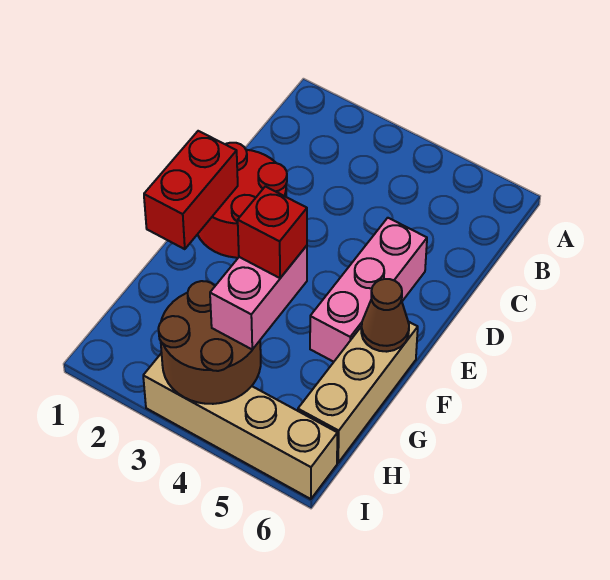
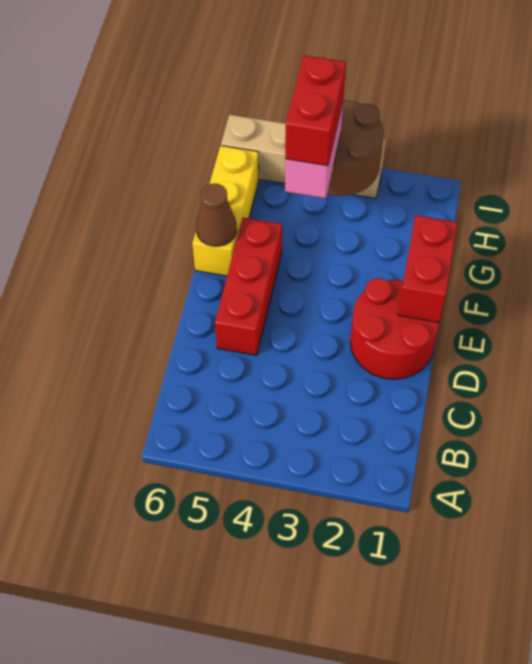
pink 1x3 brick [310,218,427,362] -> red 1x3 brick [215,217,282,355]
tan 1x3 brick [298,322,418,463] -> yellow 1x3 brick [192,146,259,276]
red 1x1 brick [238,186,307,278] -> red 1x2 brick [285,55,346,166]

